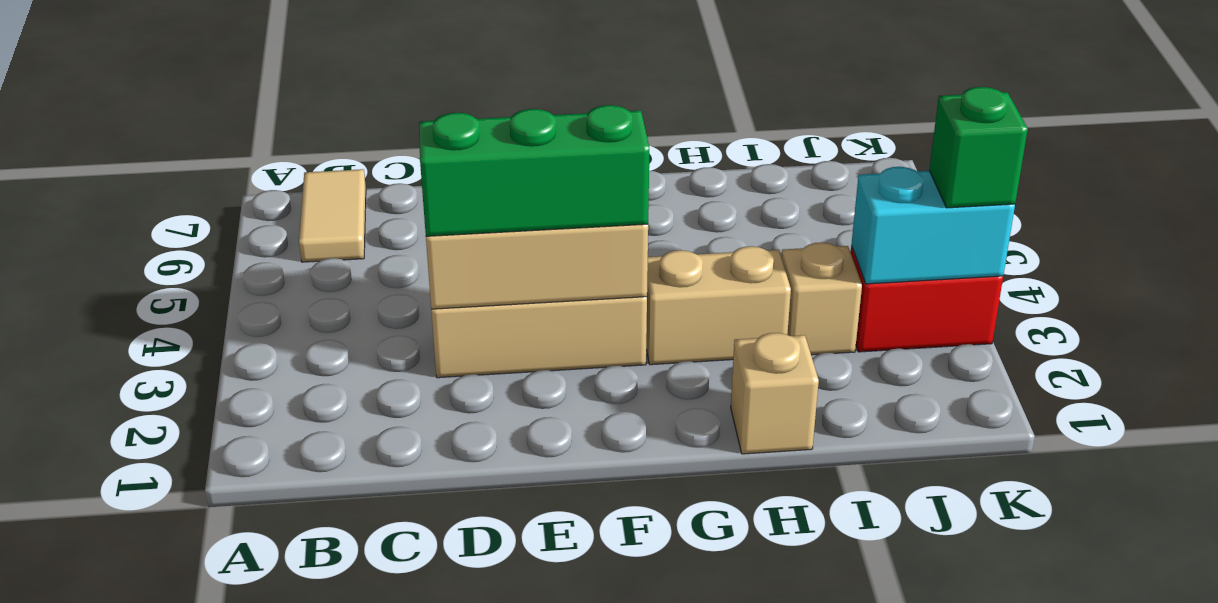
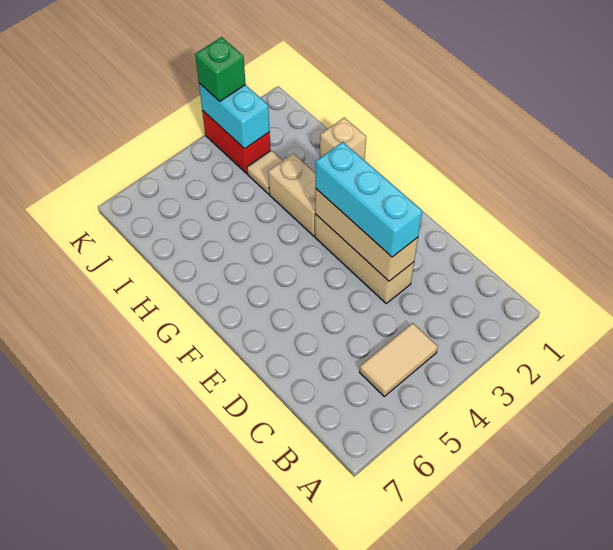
tan 1x2 tile [299,169,366,262] -> tan 1x2 tile moved to [360,323,438,396]
green 1x3 brick [419,105,649,236] -> cyan 1x3 brick [315,142,422,257]
tan 1x1 brick [782,242,862,355] -> tan 1x1 tile [247,150,283,194]

